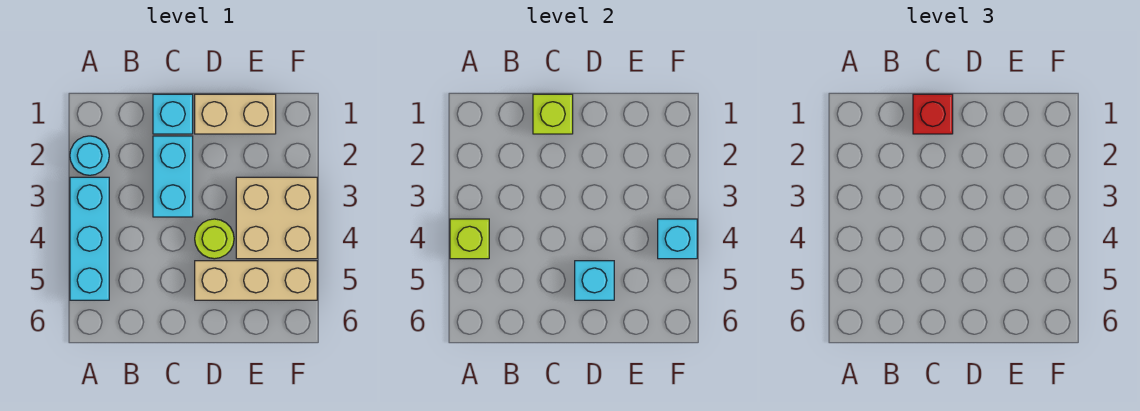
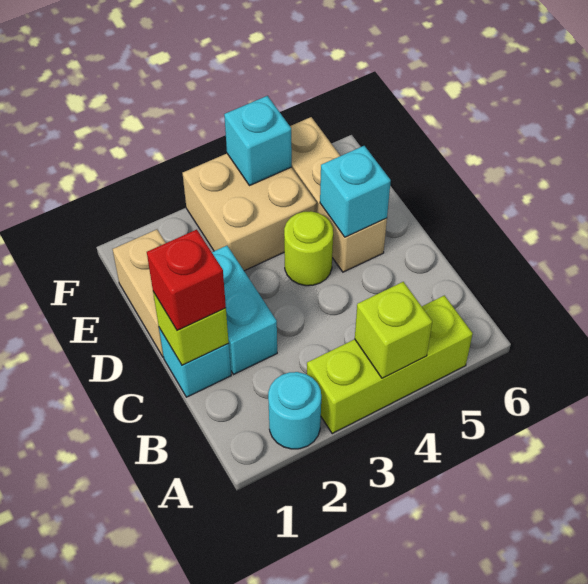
cyan 1x3 brick [70,177,109,300] -> lime 1x3 brick [307,295,473,434]
cyan 1x2 brick [153,136,193,217] -> cyan 1x2 brick turned to [212,246,277,374]

